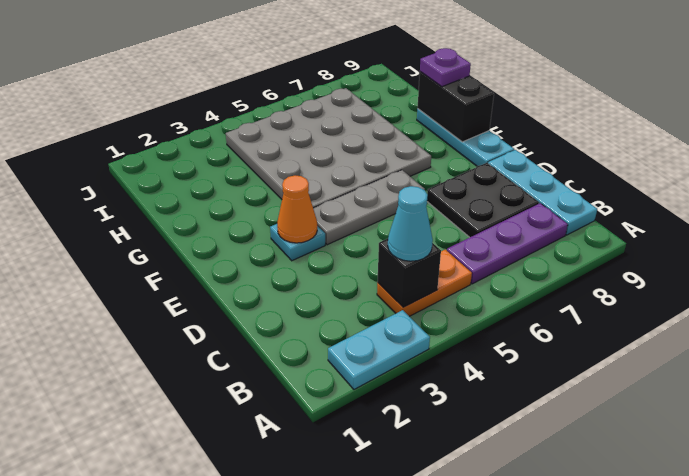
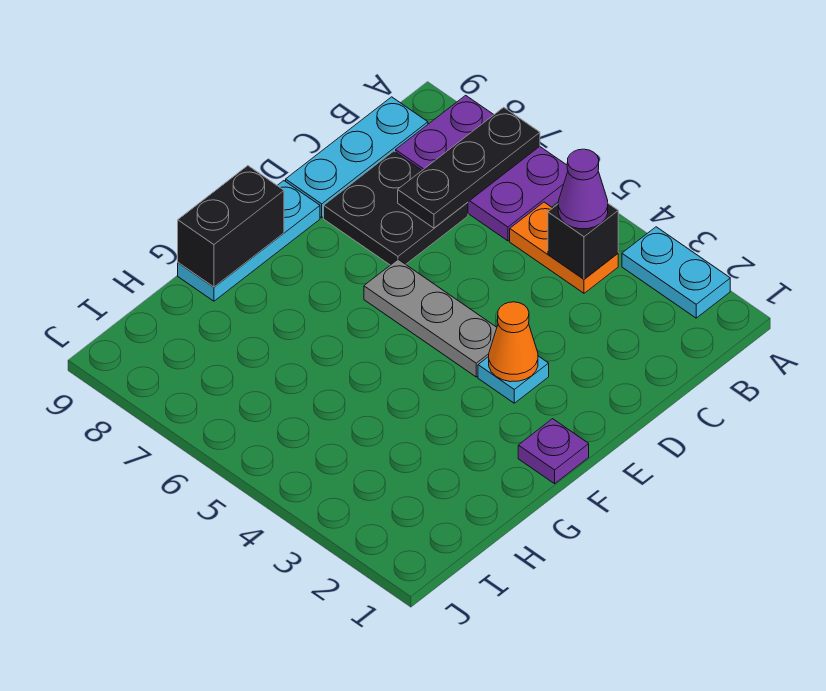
none -> black 1x3 plate [398,107,540,228]
cyan 1x1 cone [388,186,433,261] -> purple 1x1 cone [558,149,608,229]
purple 1x3 plate [447,203,568,284] -> purple 2x3 plate [396,95,568,241]
grey 4x4 plate [226,88,431,208] -> none
purple 1x1 plate [420,48,471,87] -> purple 1x1 plate moved to [518,419,589,484]

